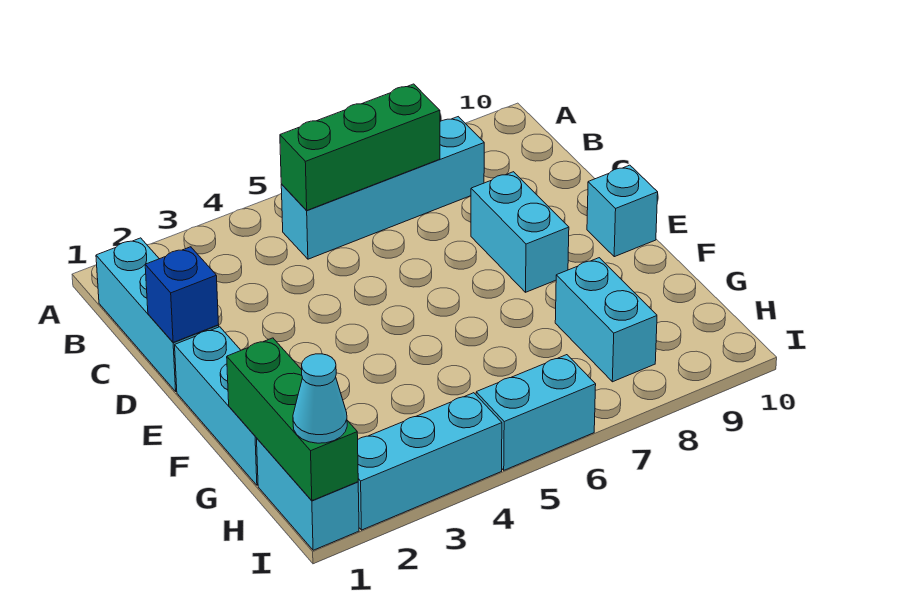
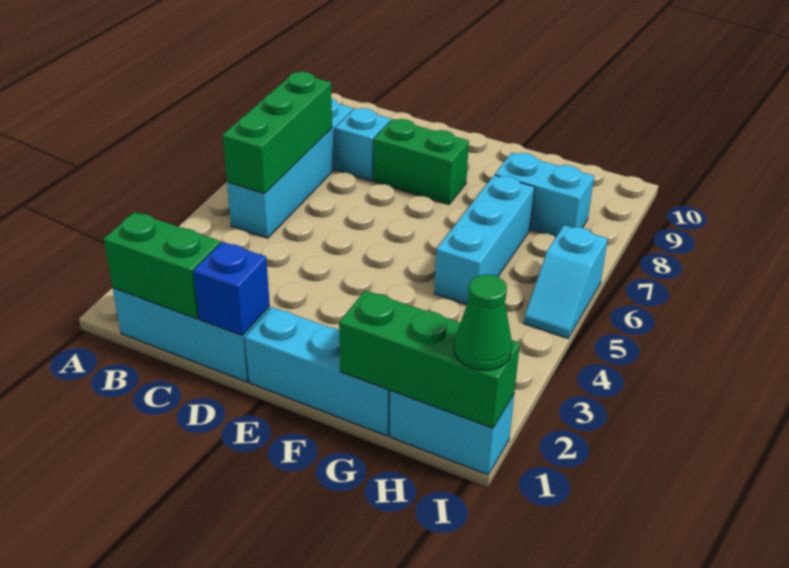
none -> green 1x2 brick [104,212,220,319]
cyan 1x2 brick [471,172,569,292] -> green 1x2 brick [373,119,469,204]
cyan 1x1 brick [587,165,658,257] -> cyan 1x1 brick moved to [335,108,391,181]
cyan 1x1 cone [293,354,347,443] -> green 1x1 cone [454,275,512,370]
cyan 1x3 brick [358,393,502,530] -> cyan 1x3 brick moved to [434,175,535,305]
cyan 1x2 brick [476,355,596,470] -> cyan 1x2 slope [524,225,608,338]

